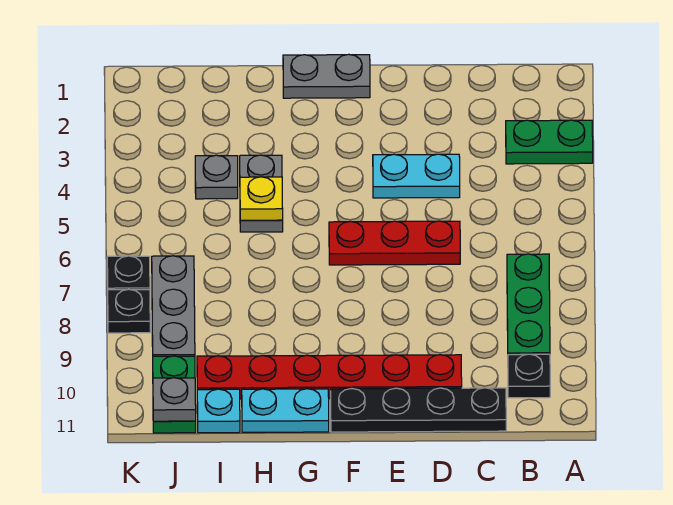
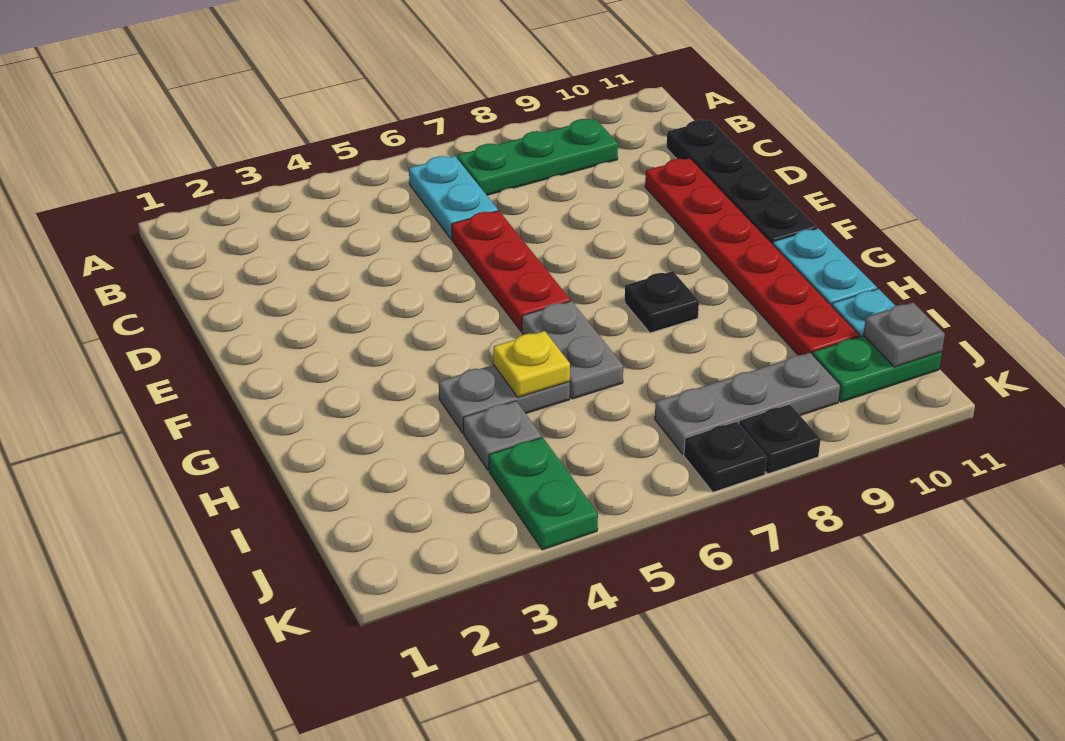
green 1x2 plate [506,120,593,164] -> green 1x2 plate moved to [489,437,598,550]
black 1x1 plate [508,354,550,398] -> black 1x1 plate moved to [625,271,699,333]
cyan 1x2 plate [373,154,460,198] -> cyan 1x2 plate moved to [409,156,498,239]
grey 1x2 plate [283,54,370,98] -> grey 1x2 plate moved to [522,301,623,399]

